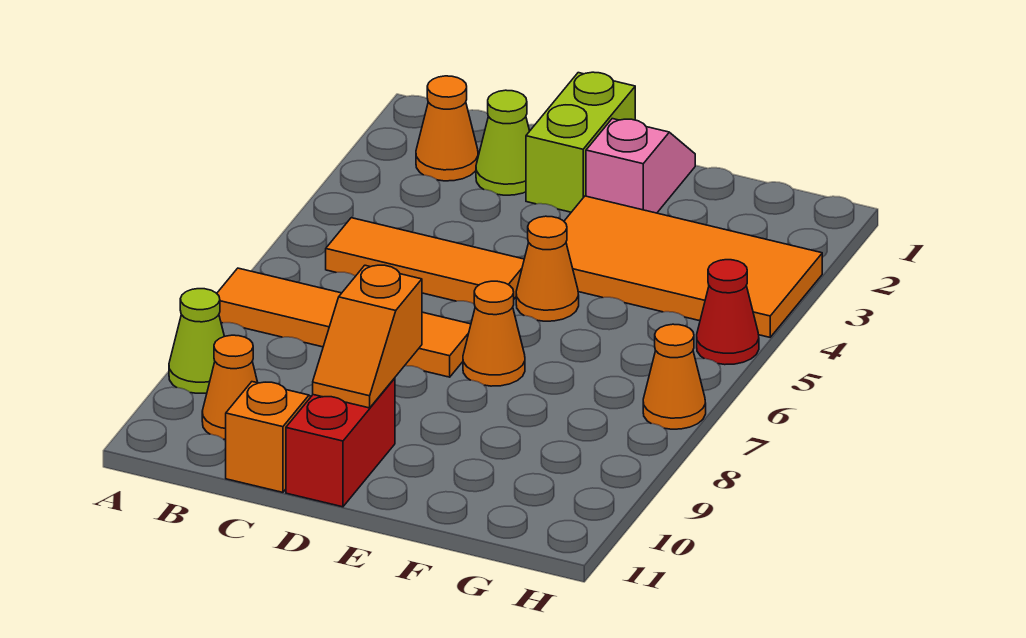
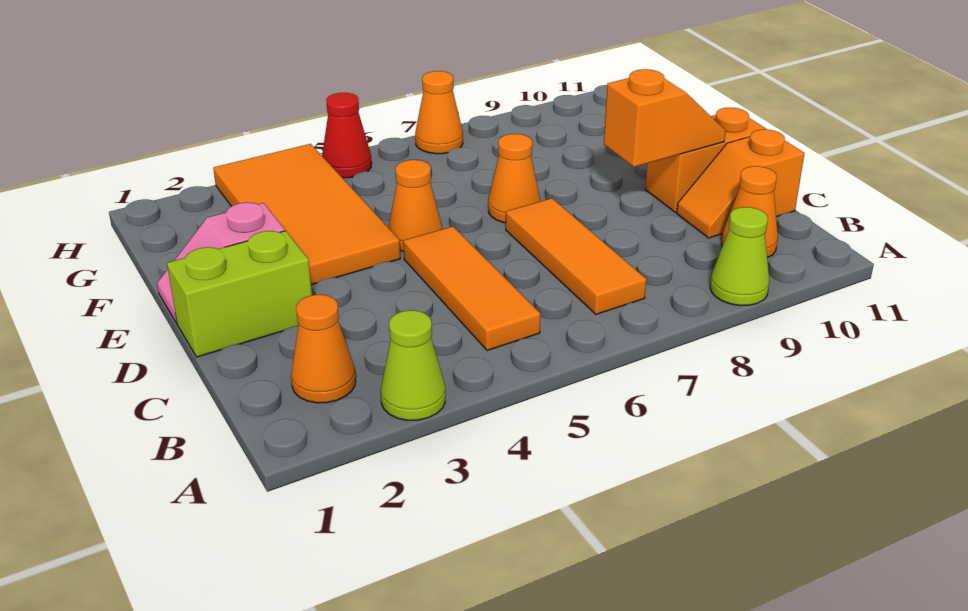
orange 1x4 tile [217,268,471,377] -> orange 1x3 tile [506,198,646,314]
lime 1x1 cone [476,90,529,195] -> lime 1x1 cone moved to [381,310,445,420]
red 1x2 brick [286,378,395,507] -> orange 1x2 brick [645,108,767,212]

